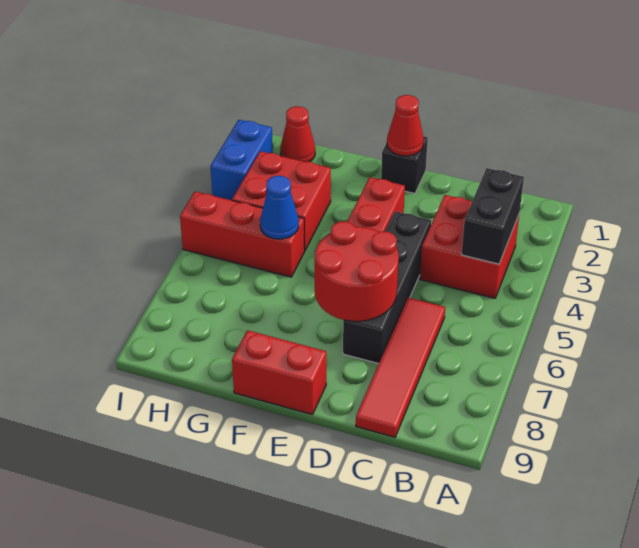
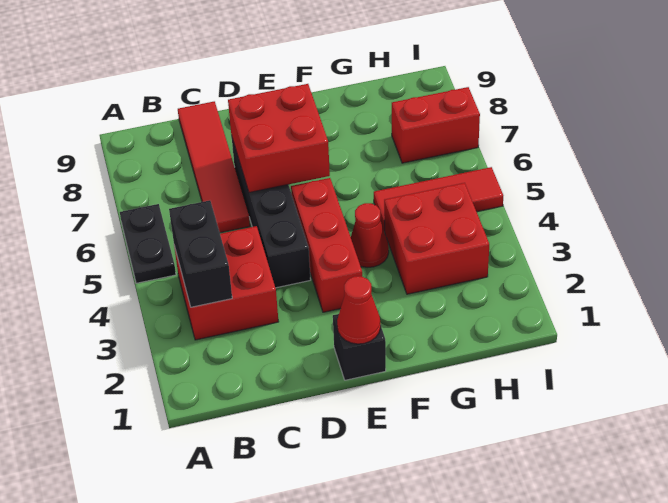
none -> black 1x2 plate [120,204,176,283]
red 2x2 round brick [315,221,399,321] -> red 2x2 brick [228,84,330,193]
red 1x2 brick [232,330,326,414] -> red 1x2 brick moved to [392,87,480,163]
red 1x3 brick [180,191,305,277] -> red 1x3 tile [374,167,503,231]
blue 1x1 cone [260,176,299,239] -> none
red 1x1 cone [280,106,315,162] -> red 1x1 cone moved to [351,203,389,267]
blue 1x2 brick [211,120,273,200] -> none

